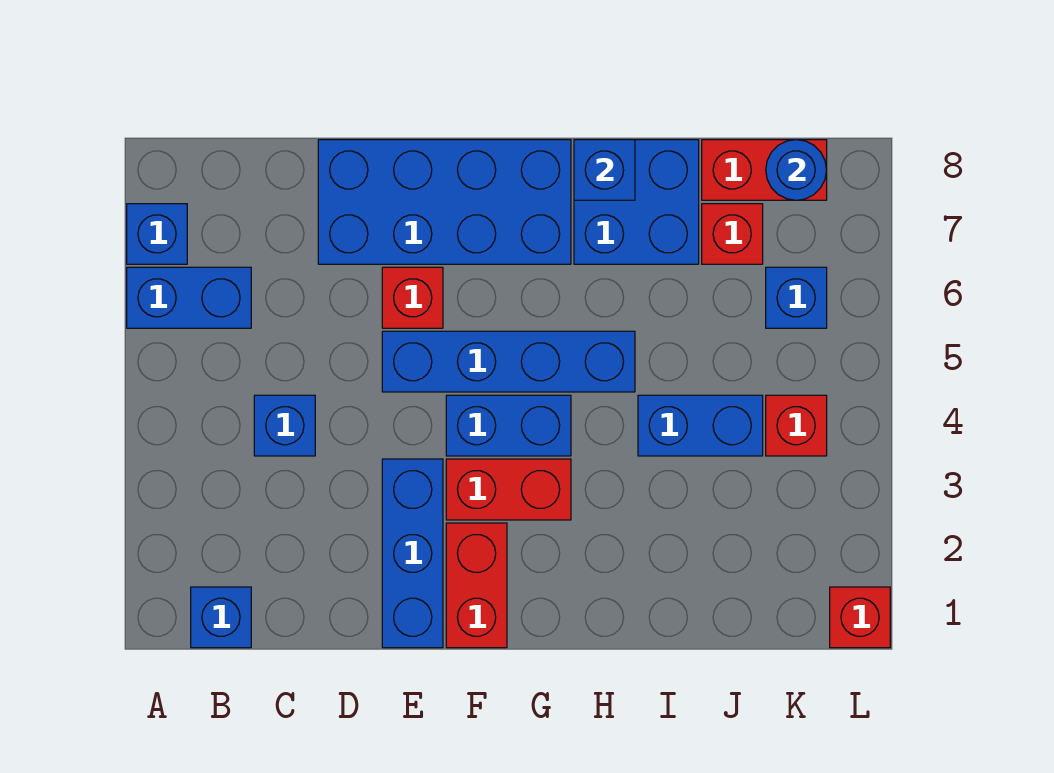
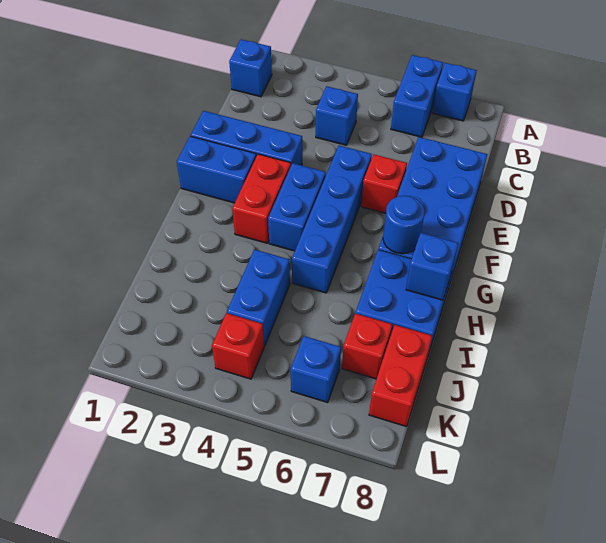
red 1x2 brick [446,523,507,648] -> blue 1x2 brick [177,136,256,203]
blue 1x1 round brick [766,140,827,200] -> blue 1x1 round brick moved to [383,196,425,254]
red 1x1 brick [830,587,890,648] -> none

